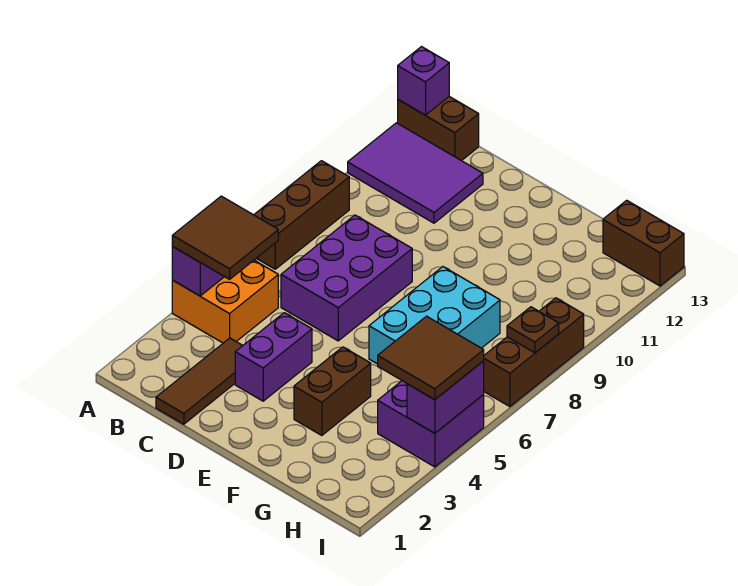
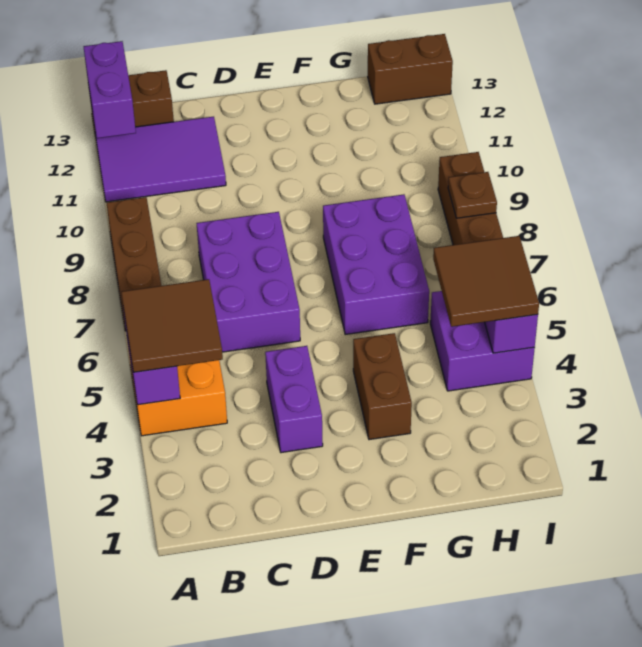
purple 1x1 brick [398,47,449,115] -> purple 1x2 brick [84,41,136,138]
brown 1x3 tile [156,338,243,424] -> none
cyan 2x3 brick [369,267,500,364] -> purple 2x3 brick [323,194,429,335]

